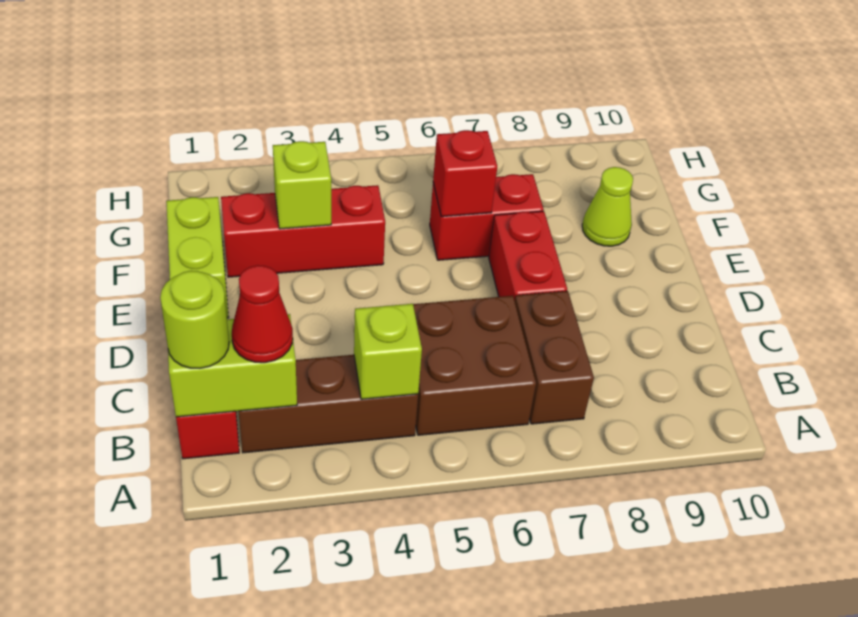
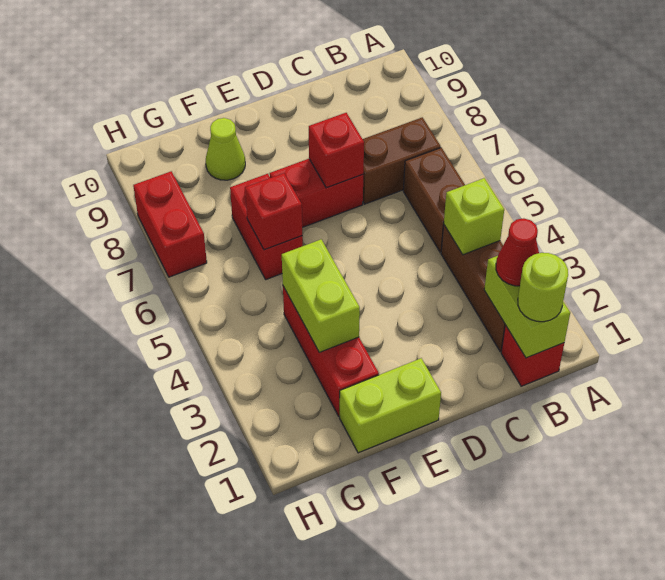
brown 2x2 brick [413,296,536,435] -> brown 1x2 brick [403,148,465,252]
none -> red 1x1 brick [309,113,364,188]
lime 1x1 brick [273,141,331,229] -> lime 1x2 brick [282,239,360,352]
none -> red 1x2 brick [133,171,207,277]

